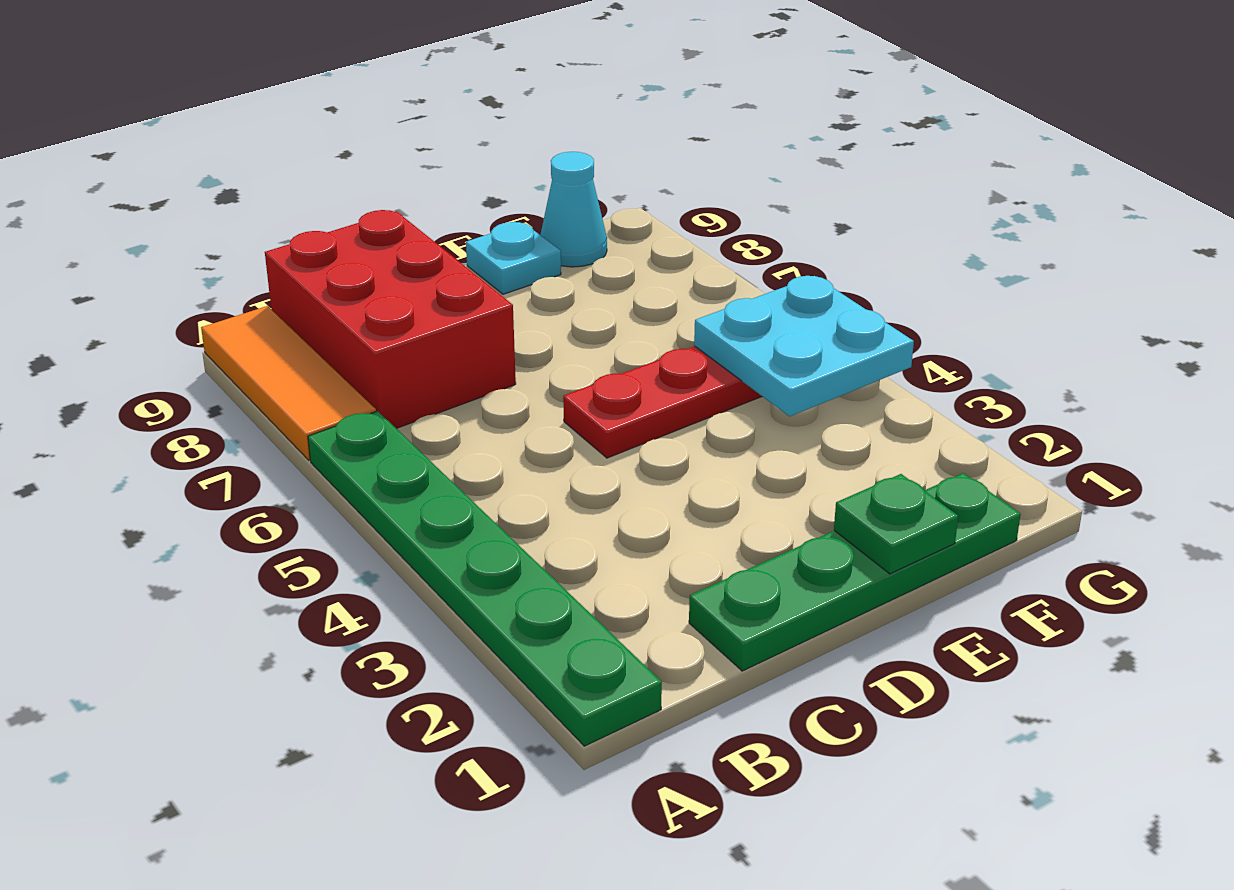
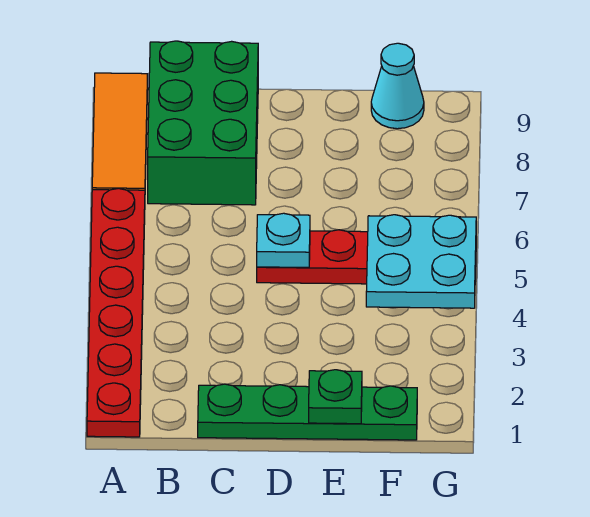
green 1x6 plate [308,411,662,746] -> red 1x6 plate [87,188,145,437]
red 2x3 brick [265,210,516,428] -> green 2x3 brick [148,41,258,205]
cyan 1x1 plate [466,222,561,294] -> cyan 1x1 plate moved to [257,213,310,267]

